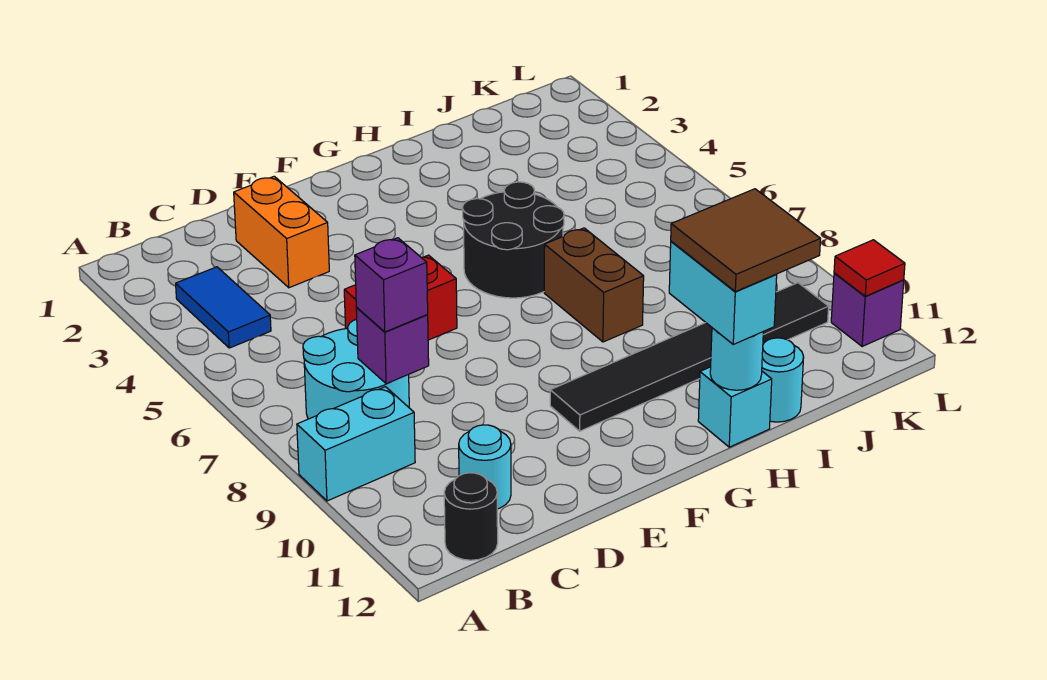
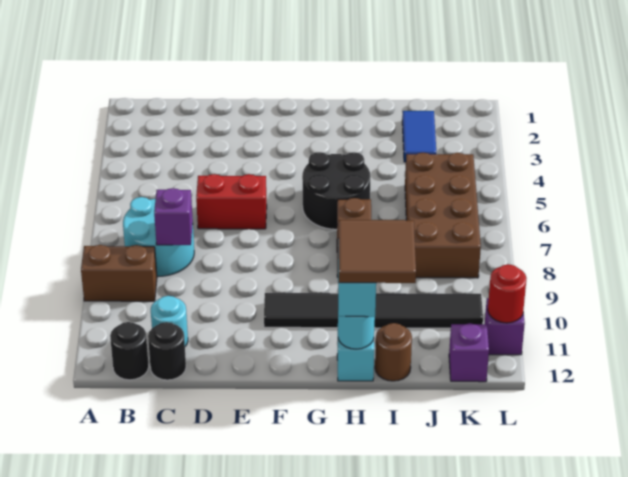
cyan 1x2 brick [297,387,415,501] -> brown 1x2 brick [81,245,157,301]
blue 1x2 tile [176,267,271,348] -> blue 1x2 tile moved to [402,111,436,162]
purple 1x1 brick [355,238,428,332] -> purple 1x1 brick moved to [449,323,489,382]
none -> black 1x1 round brick [148,322,186,380]
orange 1x2 brick [234,176,329,288] -> none
cyan 1x1 round brick [762,338,804,422] -> brown 1x1 round brick [375,323,412,381]
none -> brown 2x4 brick [405,153,481,278]
red 1x1 tile [834,240,905,296] -> red 1x1 round brick [488,264,527,323]

